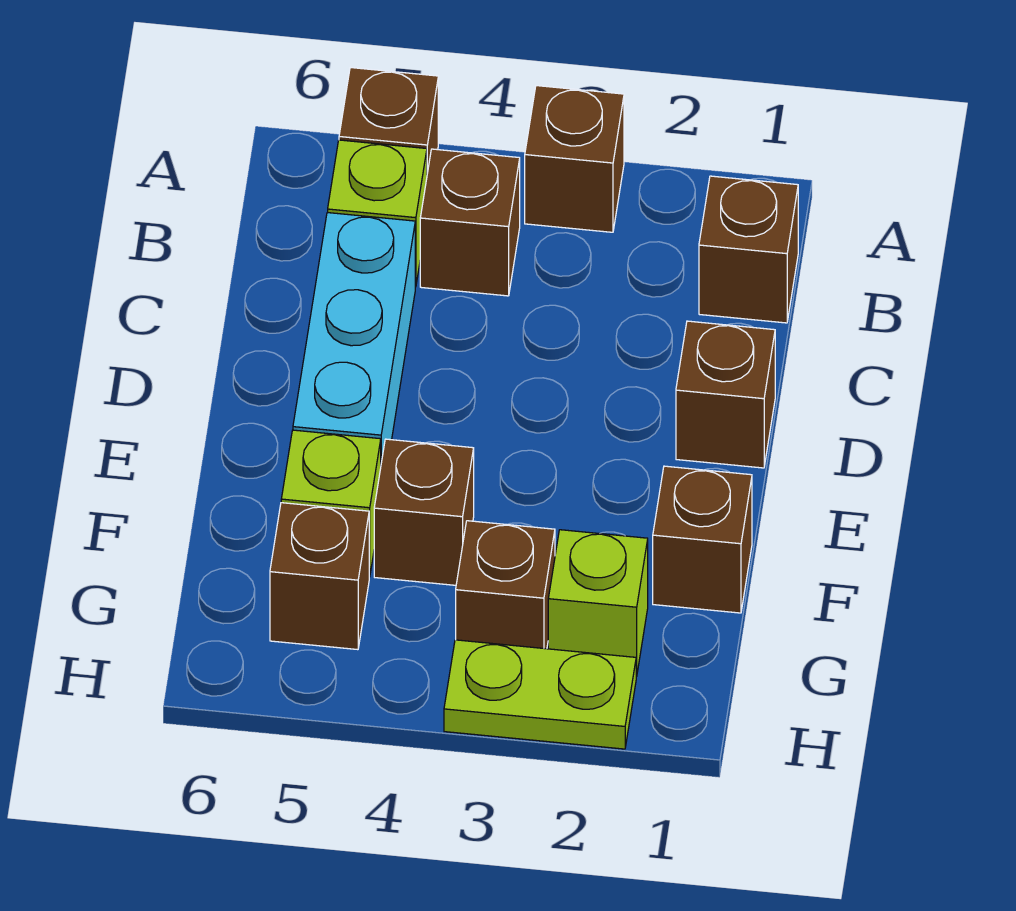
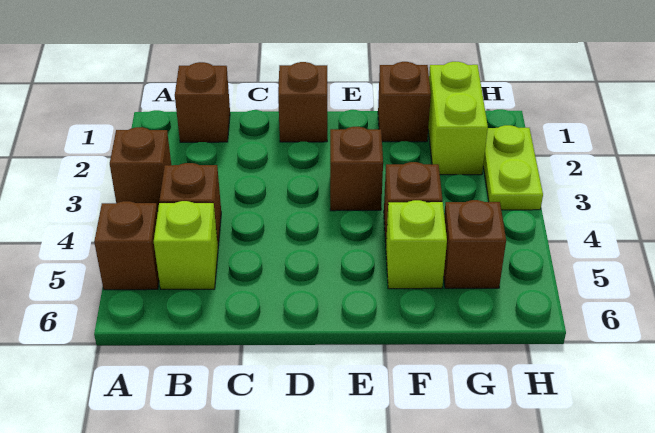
cyan 1x3 brick [293,213,415,462] -> none
lime 1x1 brick [548,530,648,676] -> lime 1x2 brick [428,62,488,175]
brown 1x1 brick [456,521,555,649] -> brown 1x1 brick moved to [330,127,383,211]

